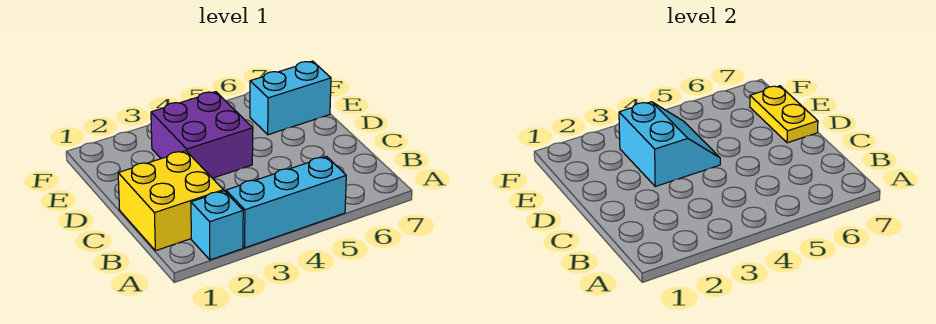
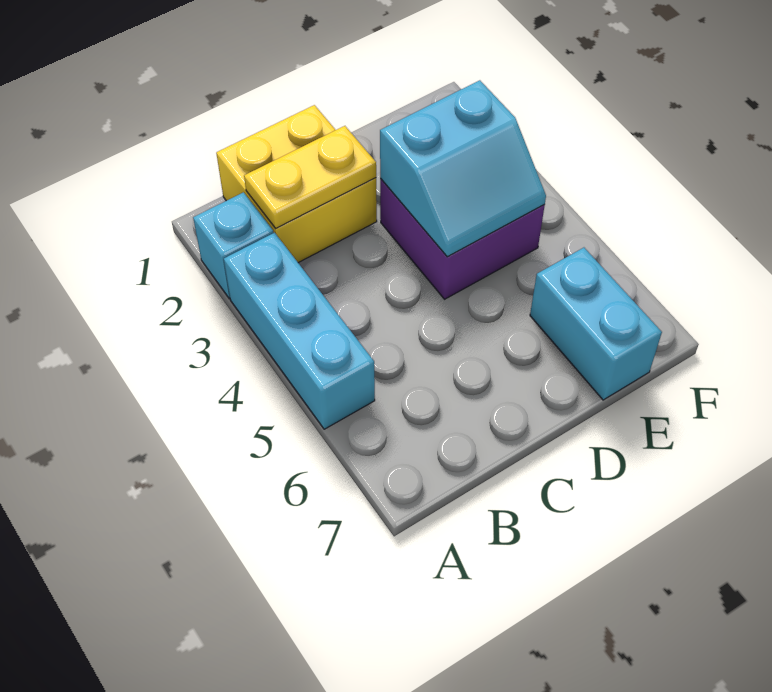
yellow 1x2 plate [750,86,818,143] -> yellow 1x2 plate moved to [244,126,376,228]

